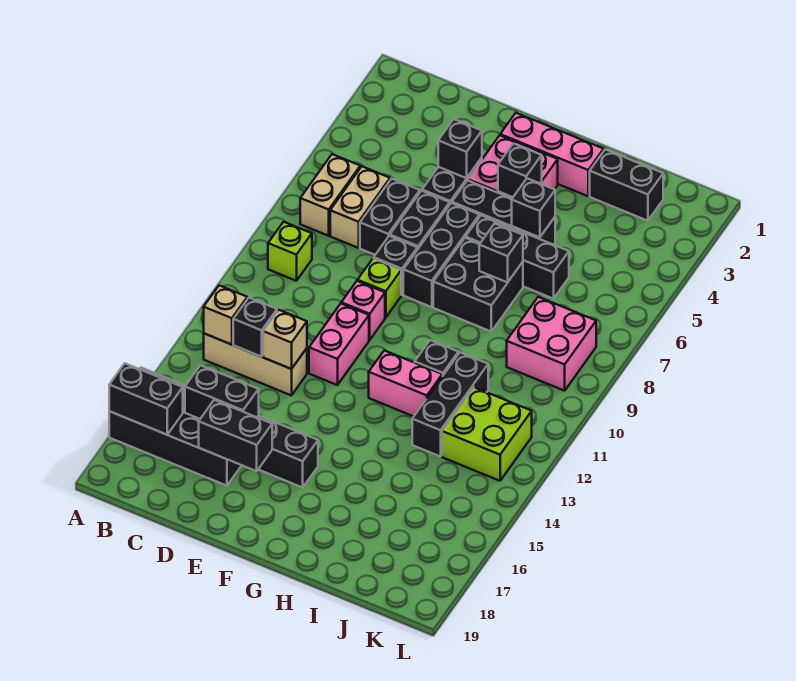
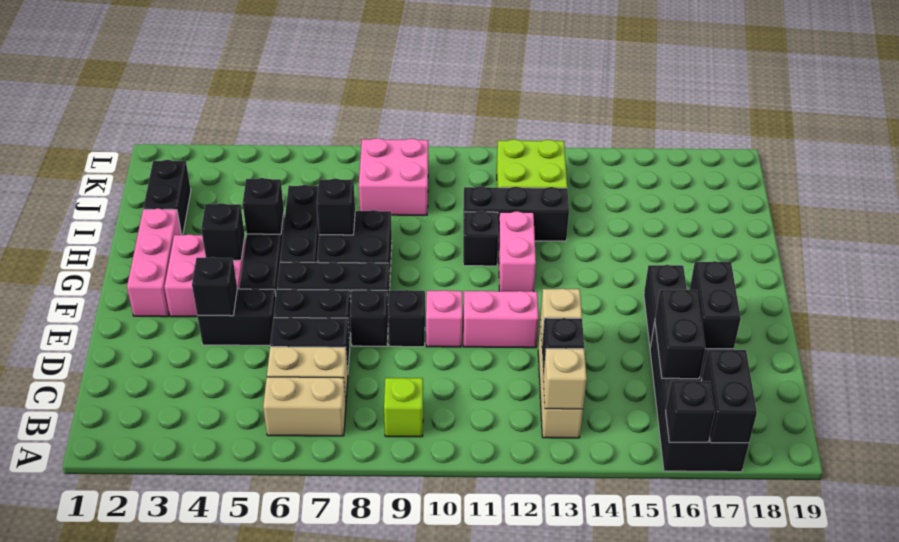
none -> black 1x1 brick [666,381,715,442]
lime 1x1 brick [358,258,401,318] -> black 1x1 brick [388,290,425,347]

